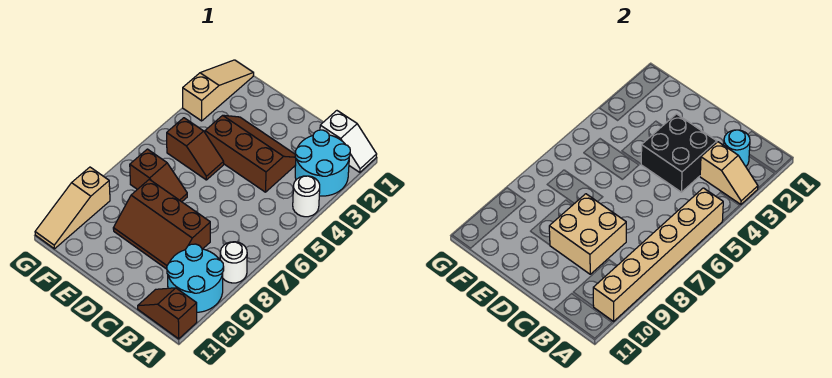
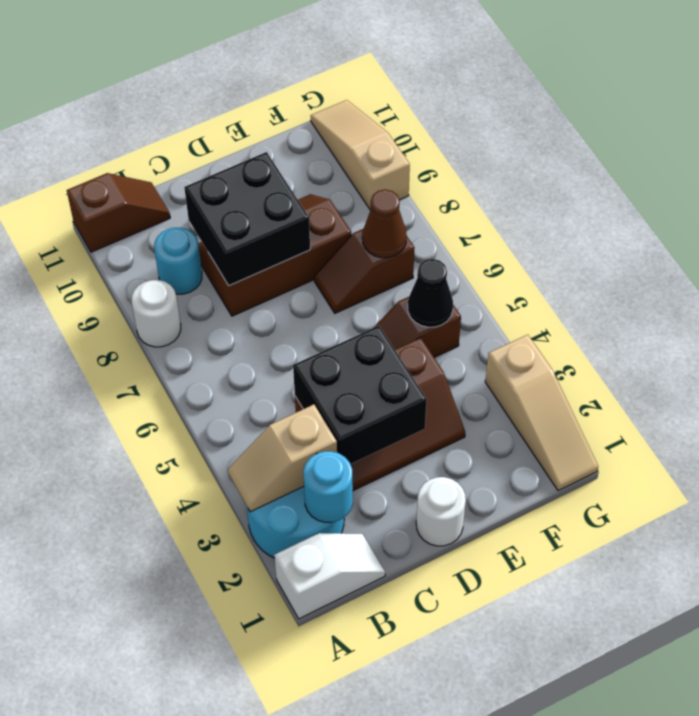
white 1x2 slope [320,111,377,172] -> white 1x2 slope turned to [274,533,385,619]
white 1x1 round brick [293,176,320,217] -> white 1x1 round brick moved to [416,477,466,546]
tan 1x6 brick [593,188,723,321] -> none
cyan 2x2 round brick [167,244,224,312] -> cyan 1x1 round brick [154,228,202,294]
tan 2x2 brick [549,194,626,274] -> black 2x2 brick [184,152,310,286]
none -> black 1x1 cone [408,259,453,327]
none -> brown 1x1 cone [362,189,407,258]

